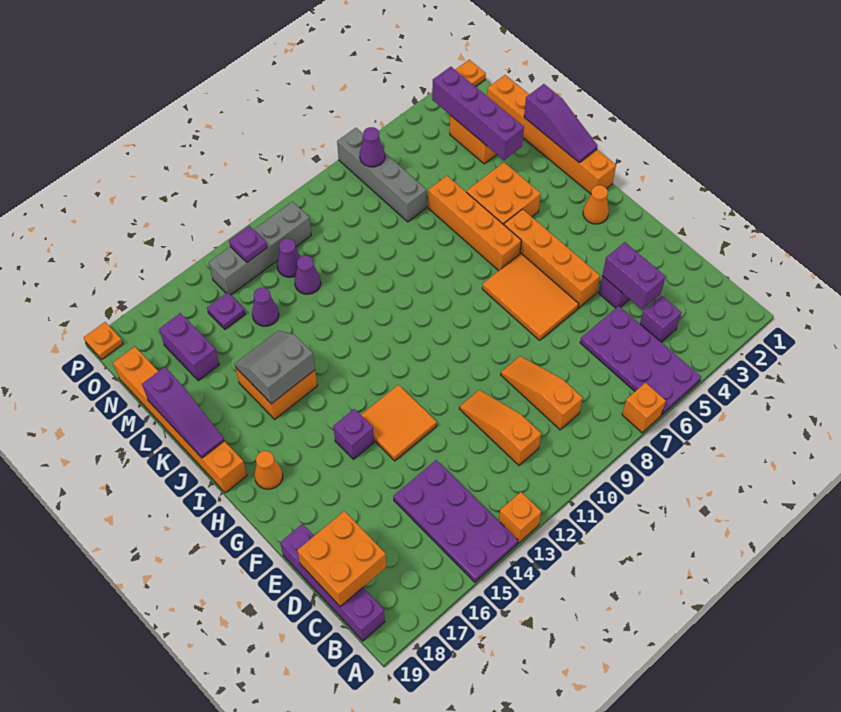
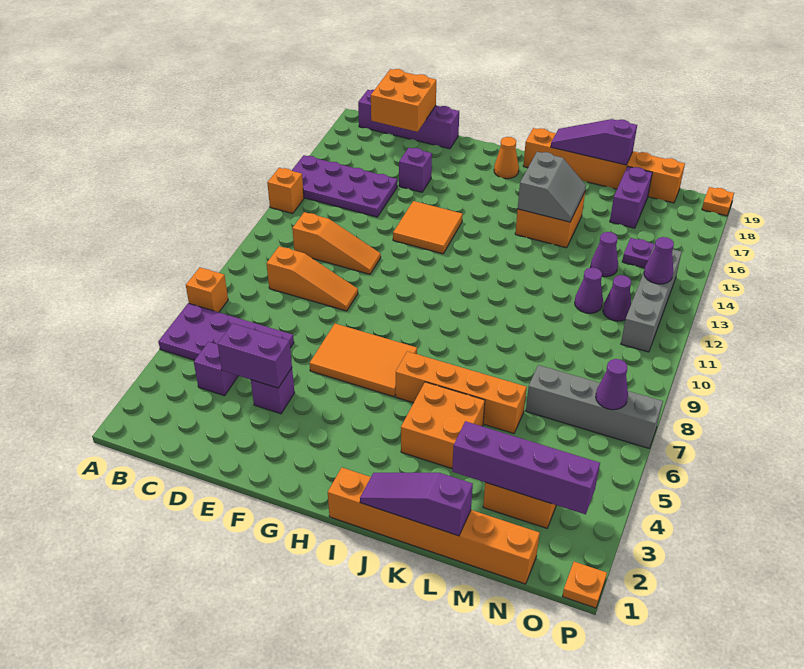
orange 1x4 brick [504,209,600,308] -> none
purple 1x1 brick [333,409,374,459] -> purple 1x1 brick moved to [399,148,432,192]
orange 1x1 cone [583,185,609,224] -> none
purple 1x2 brick [159,313,219,381] -> purple 1x2 brick turned to [610,167,652,228]
purple 1x1 plate [229,226,267,262] -> purple 1x1 cone [644,237,674,284]

